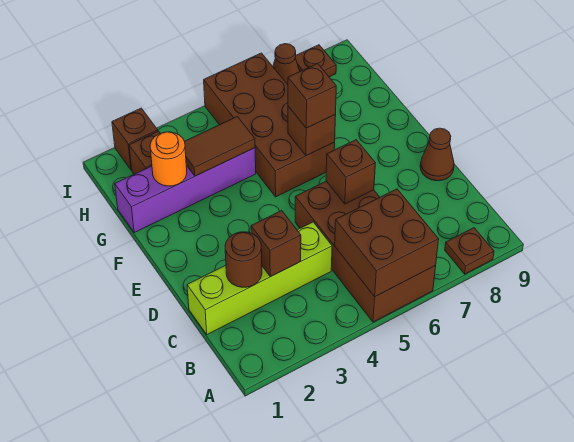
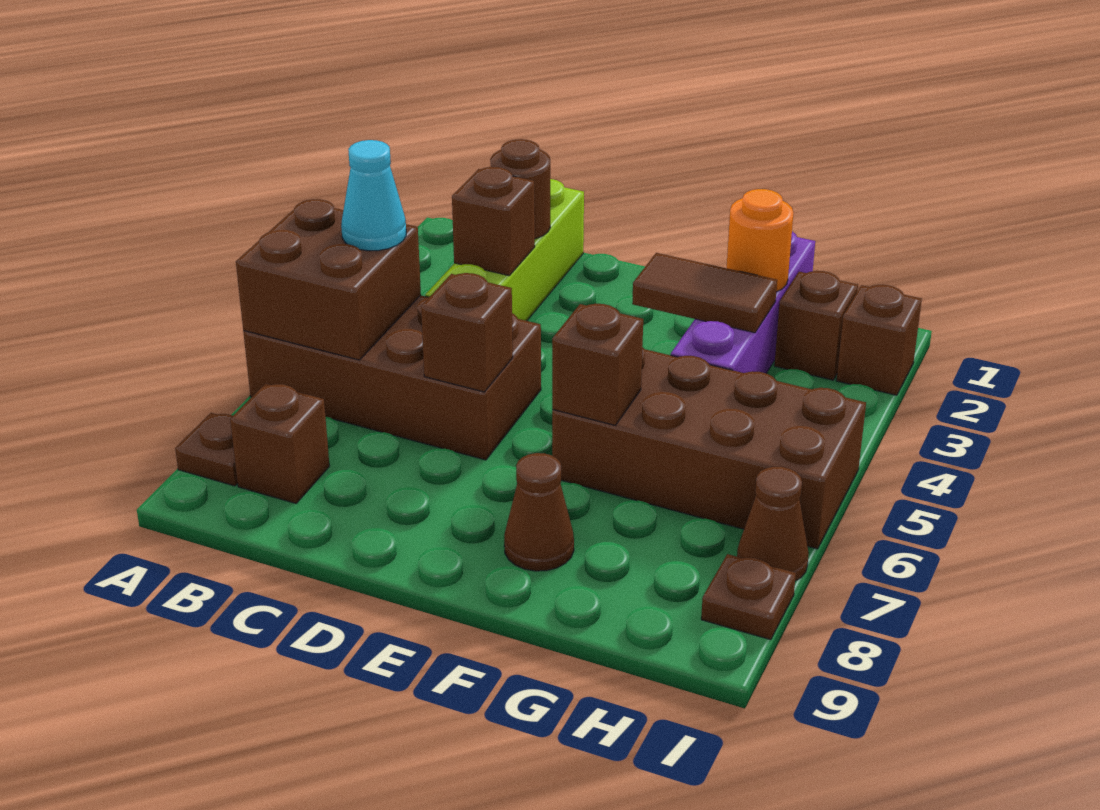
none -> cyan 1x1 cone [341,140,406,251]
brown 1x1 cone [420,128,454,181] -> brown 1x1 cone moved to [504,453,574,571]
brown 1x1 brick [288,63,336,128] -> brown 1x1 brick moved to [230,383,329,503]
brown 1x2 tile [184,117,255,176] -> brown 1x2 tile turned to [632,253,777,333]

